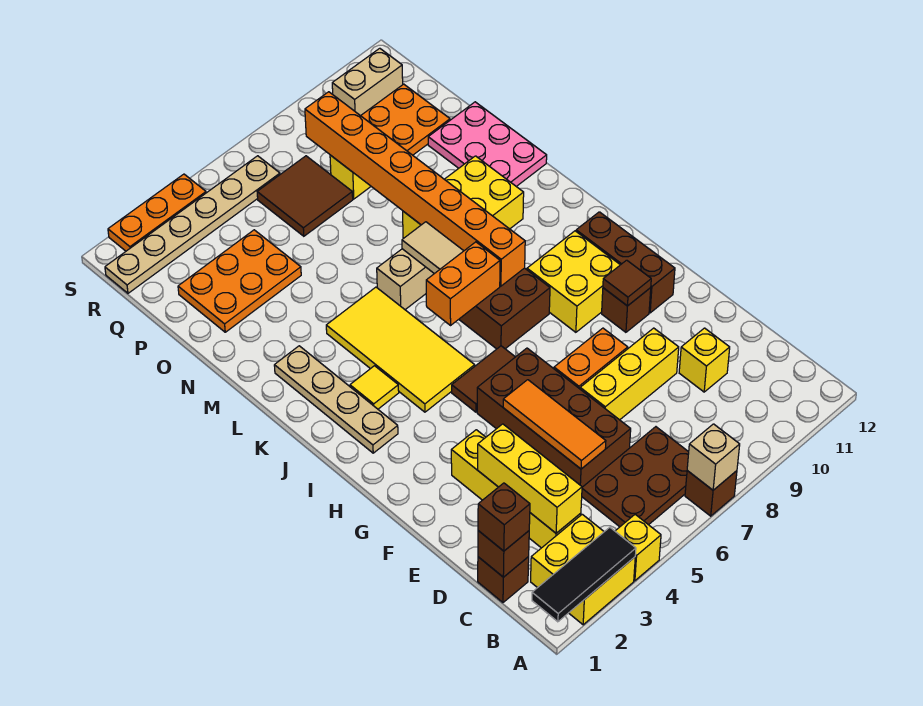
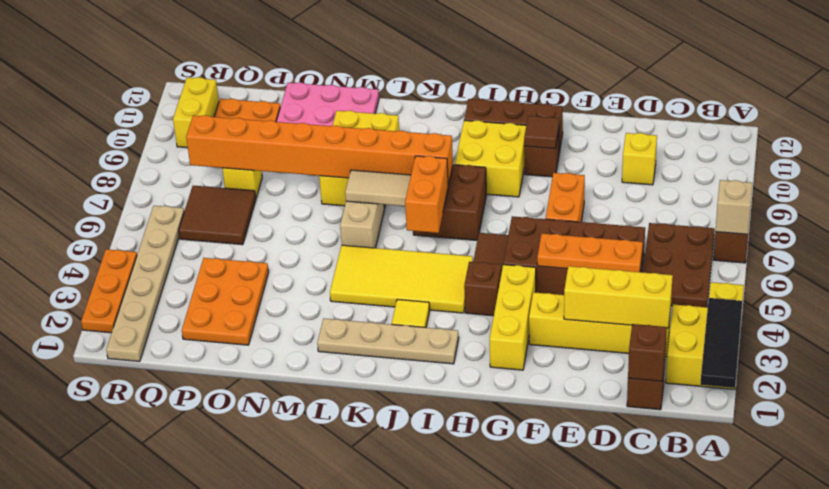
brown 1x1 brick [478,483,530,551] -> brown 1x1 brick moved to [464,262,502,316]
orange 1x3 tile [503,380,606,469] -> orange 1x3 plate [537,234,643,272]
yellow 1x3 brick [580,328,679,420] -> yellow 1x3 brick moved to [490,265,536,370]
tan 1x2 brick [332,48,403,116] -> yellow 1x2 brick [173,77,219,148]

